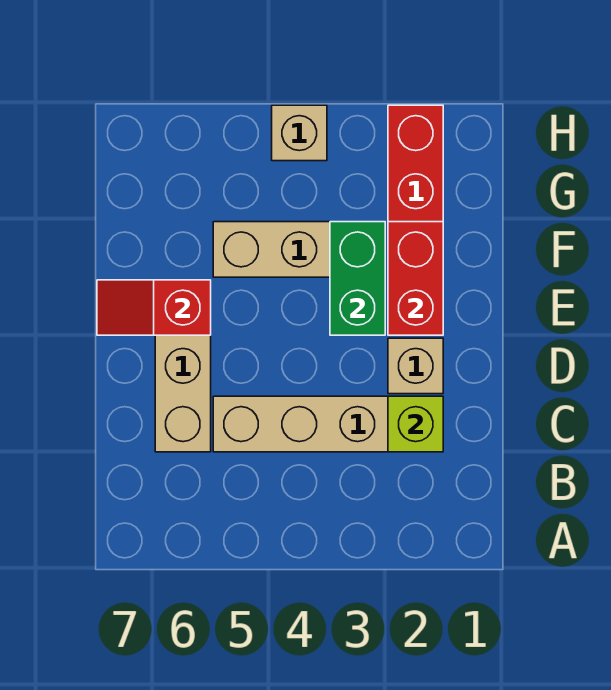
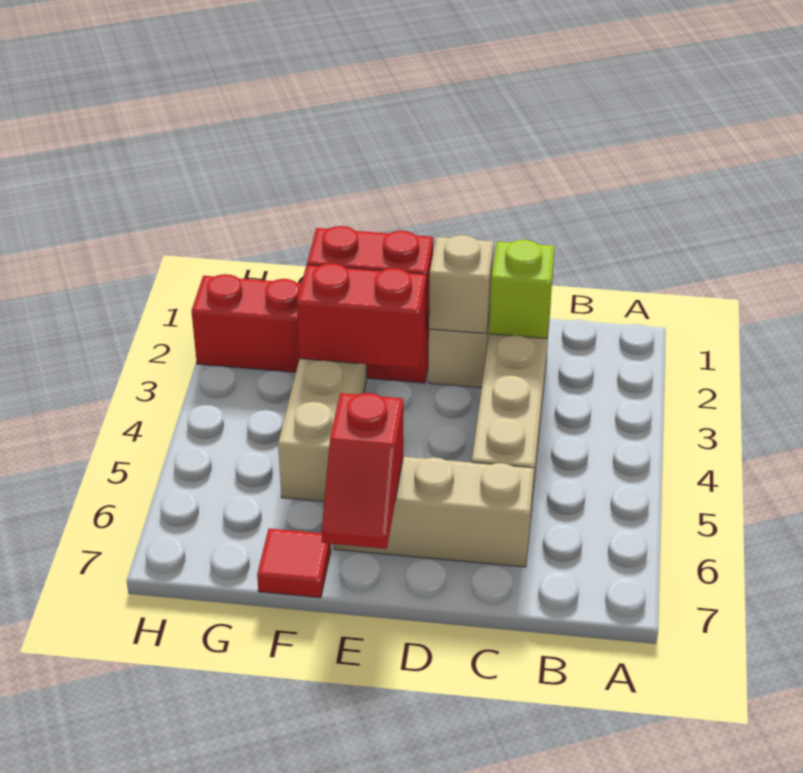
green 1x2 brick [330,222,385,335] -> red 1x2 brick [297,263,426,368]
none -> red 1x1 tile [257,529,331,598]
tan 1x1 brick [272,105,327,161] -> tan 1x1 brick moved to [429,235,494,334]

